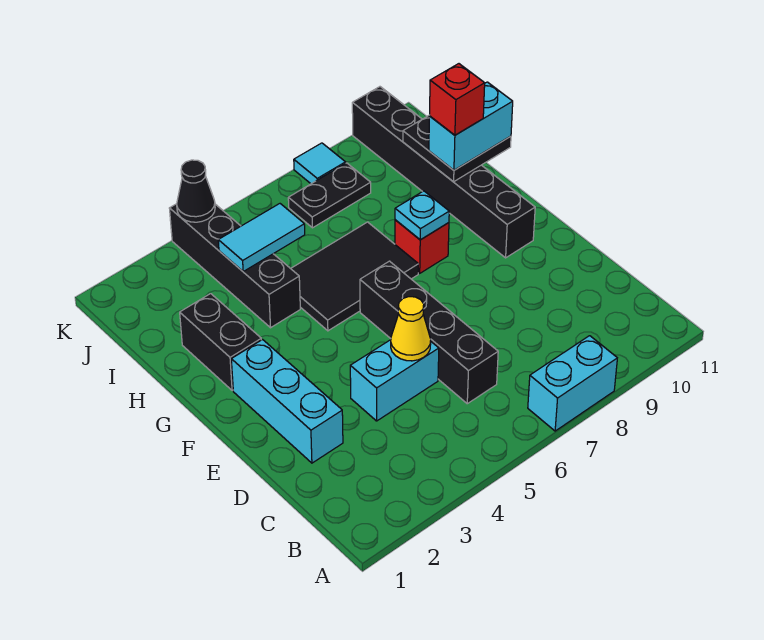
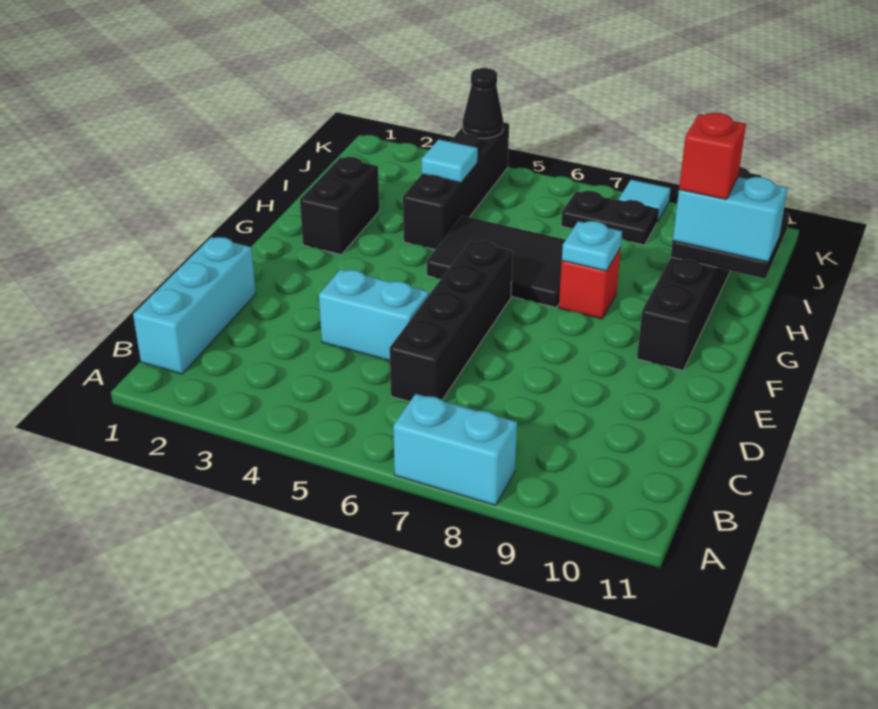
cyan 1x3 brick [231,340,343,463] -> cyan 1x3 brick moved to [133,237,256,374]
yellow 1x1 cone [391,297,431,361] -> none
cyan 1x2 tile [218,204,305,271] -> cyan 1x1 tile [421,139,478,183]

